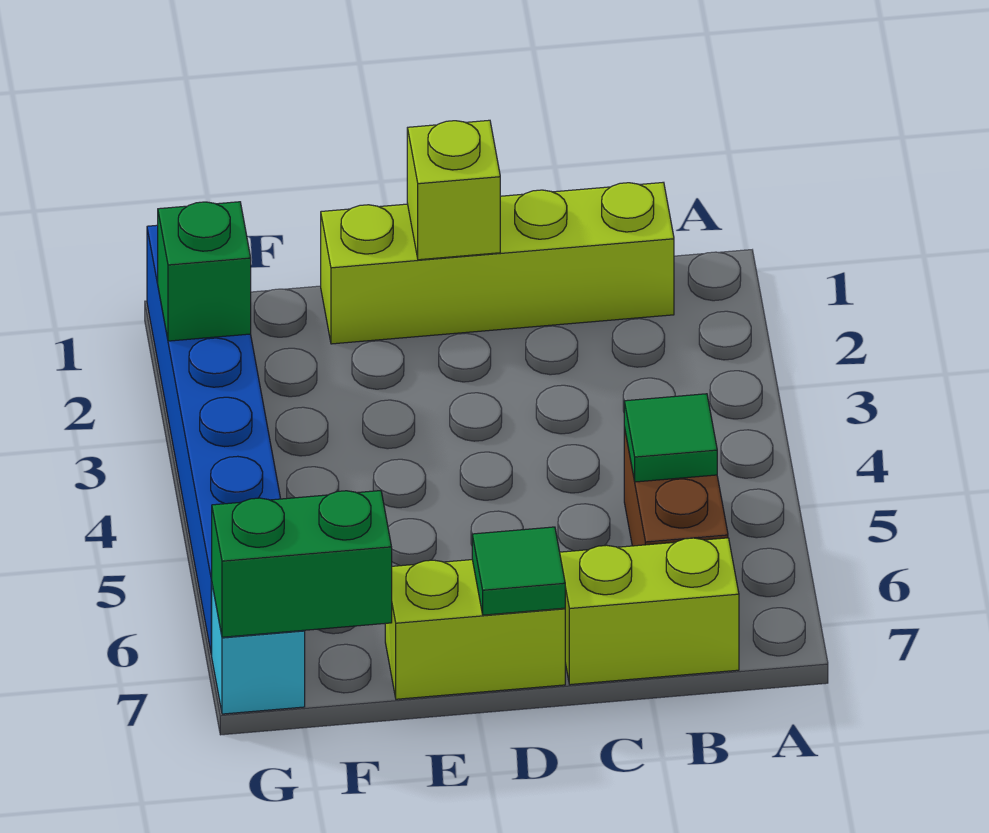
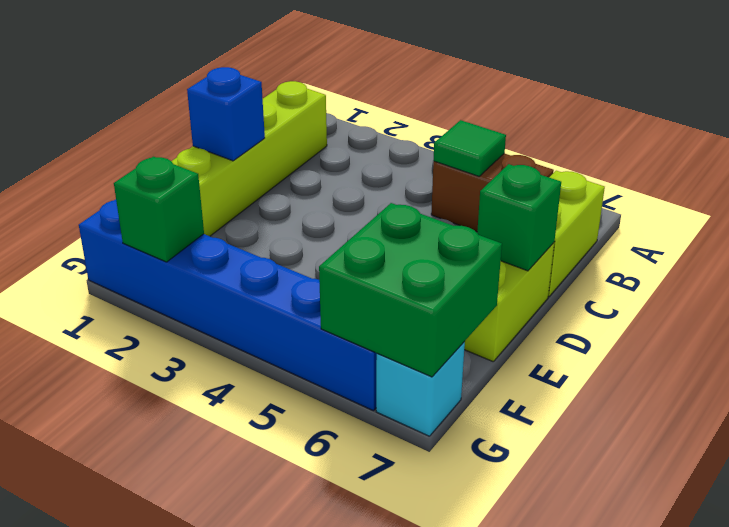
lime 1x1 brick [407,120,500,260] -> blue 1x1 brick [187,67,265,161]
green 1x1 tile [472,527,565,615] -> green 1x1 brick [477,164,561,271]
green 1x2 brick [212,491,392,637] -> green 2x2 brick [319,203,502,377]

